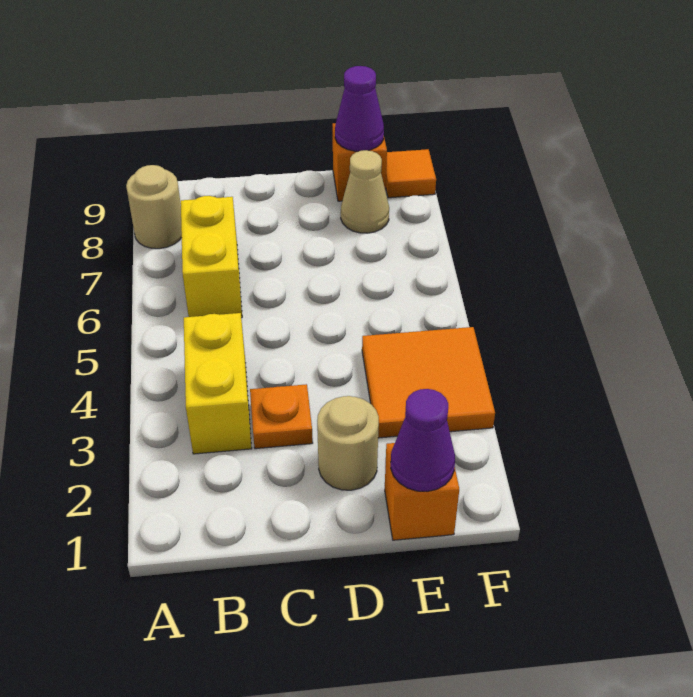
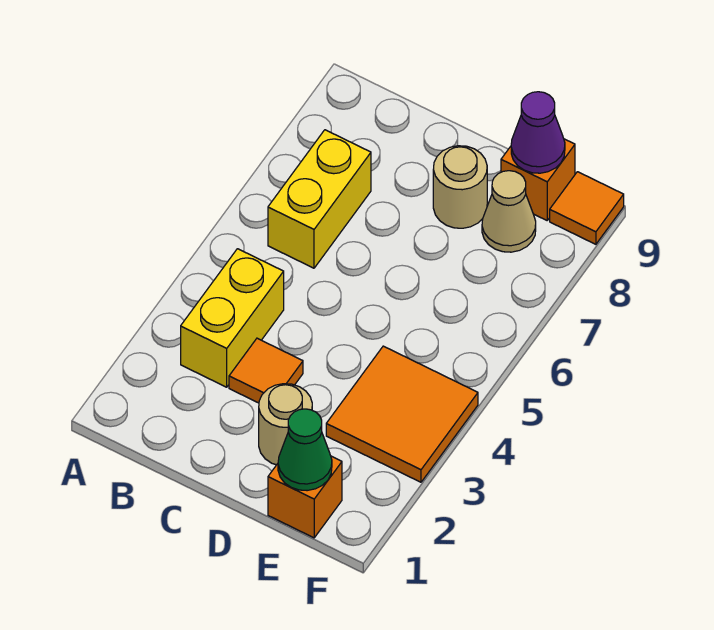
tan 1x1 round brick [126,165,182,249] -> tan 1x1 round brick moved to [433,146,487,228]
orange 1x1 plate [250,384,313,449] -> orange 1x1 tile [229,338,303,403]
purple 1x1 cone [391,389,455,491] -> green 1x1 cone [278,409,332,491]

